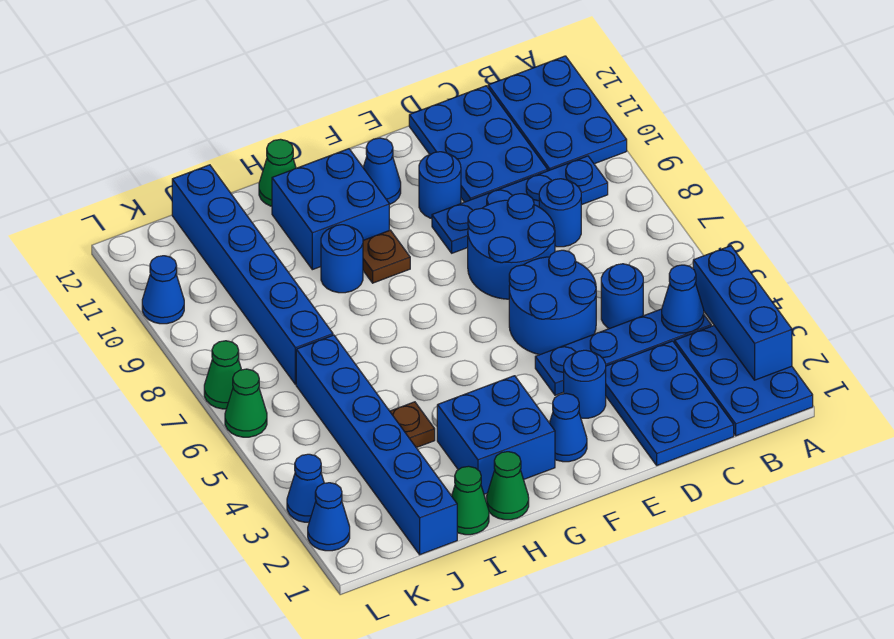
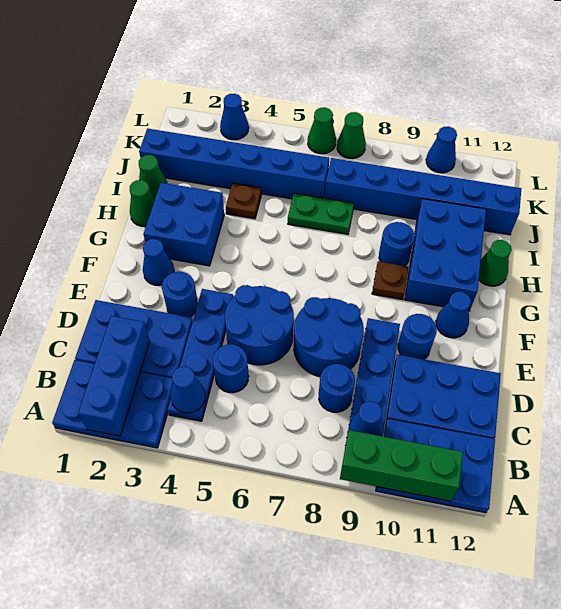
blue 1x3 brick [693,246,792,380] -> blue 1x3 brick turned to [78,316,150,436]
none -> green 1x3 brick [340,430,463,501]
blue 2x2 brick [272,149,389,270] -> blue 2x3 brick [405,199,486,311]
none -> green 1x2 plate [288,193,354,234]
blue 1x1 cone [308,483,350,551] -> blue 1x1 cone moved to [349,401,384,436]

